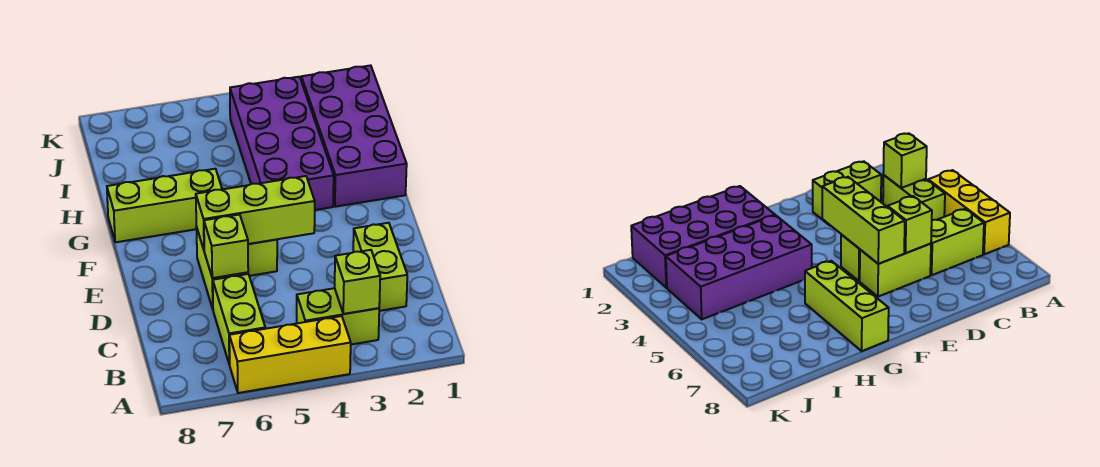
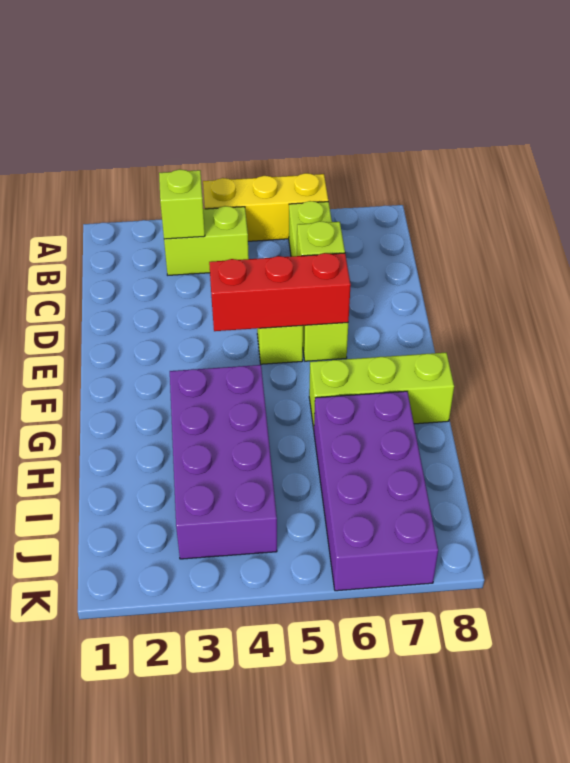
lime 1x2 brick [353,223,407,311] -> none
lime 1x3 brick [196,176,315,249] -> red 1x3 brick [209,253,351,331]
purple 2x4 brick [301,65,407,207] -> purple 2x4 brick moved to [314,391,438,591]

